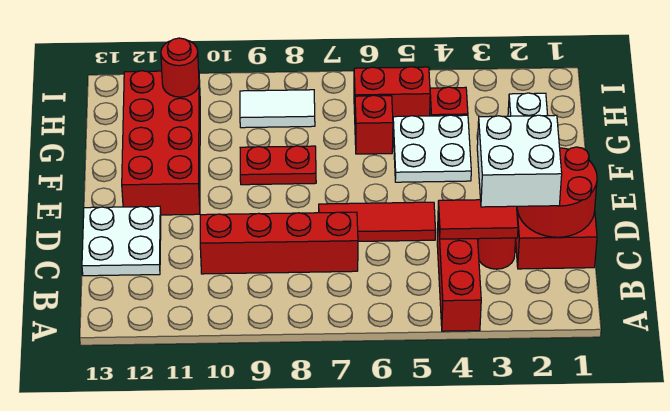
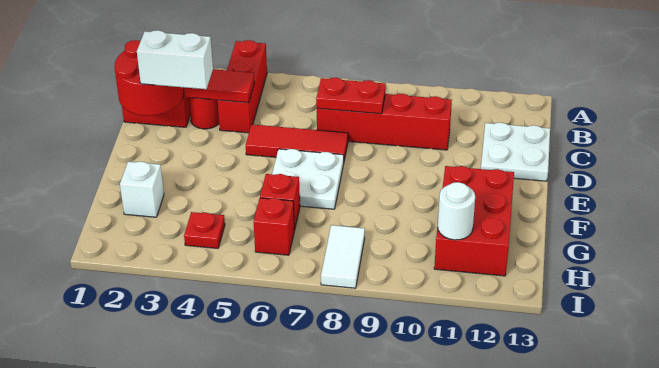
white 2x2 brick [477,115,562,207] -> white 1x2 brick [137,30,213,89]
red 2x4 brick [122,71,200,215] -> red 2x3 brick [434,166,514,276]
white 2x2 plate [393,115,471,182] -> white 2x2 plate moved to [272,149,344,209]
red 1x2 plate [240,146,316,185] -> red 1x2 plate moved to [316,78,386,114]
red 1x2 brick [354,67,430,117] -> red 1x1 brick [254,198,294,255]
white 1x2 tile [240,90,315,128] -> white 1x2 tile turned to [321,225,365,288]
red 1x1 round brick [161,38,199,97] -> white 1x1 round brick [438,182,475,240]

